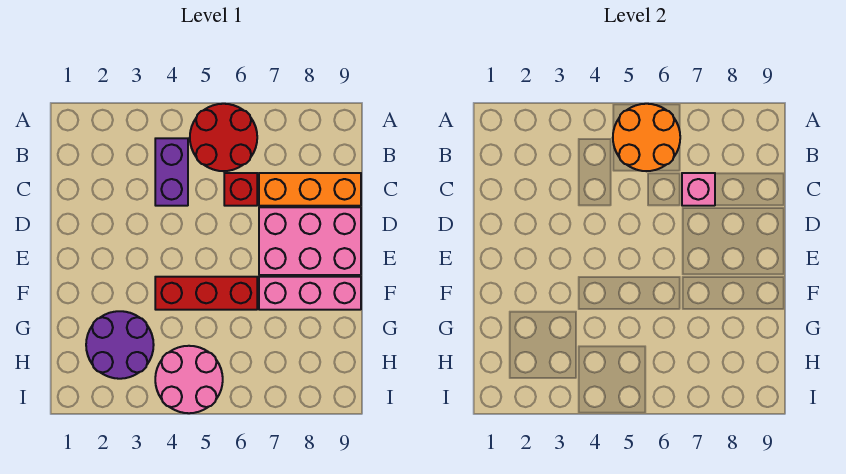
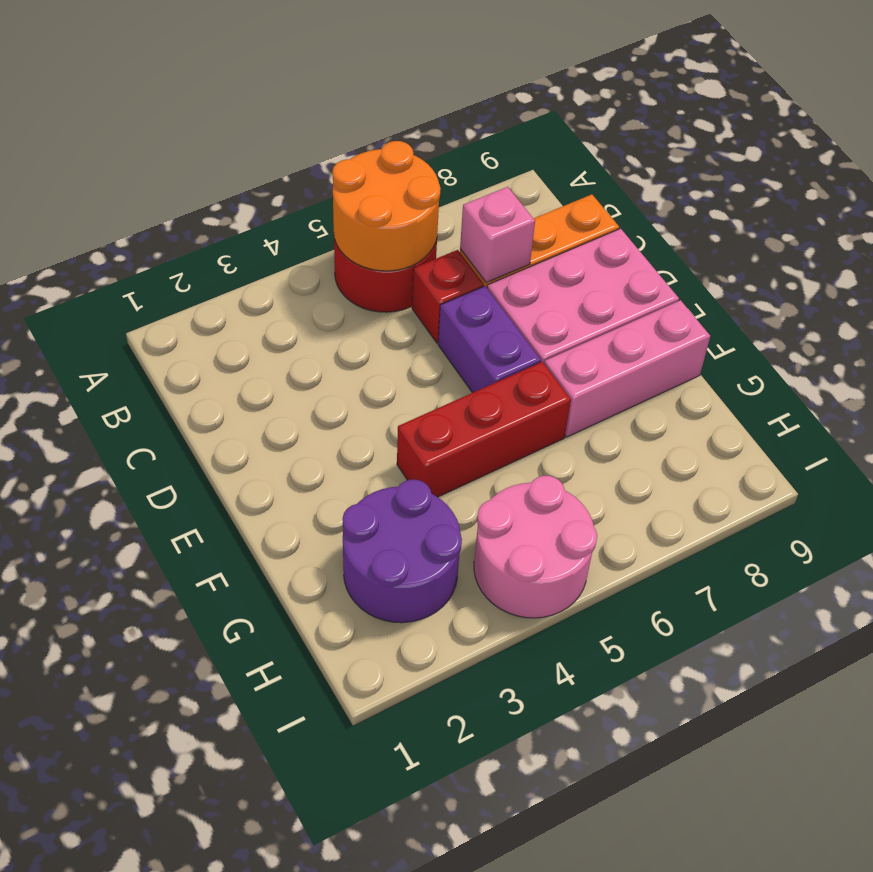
purple 1x2 brick [155,138,188,206] -> purple 1x2 brick moved to [438,286,541,393]

